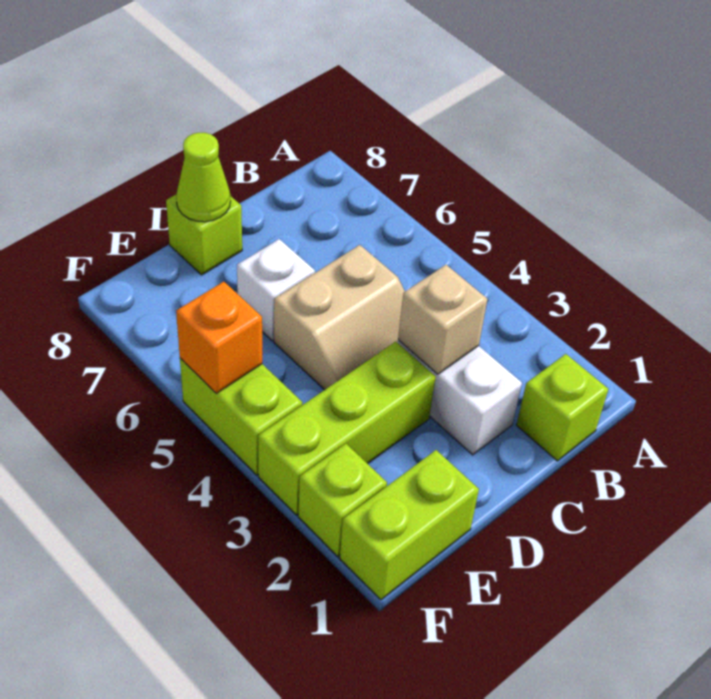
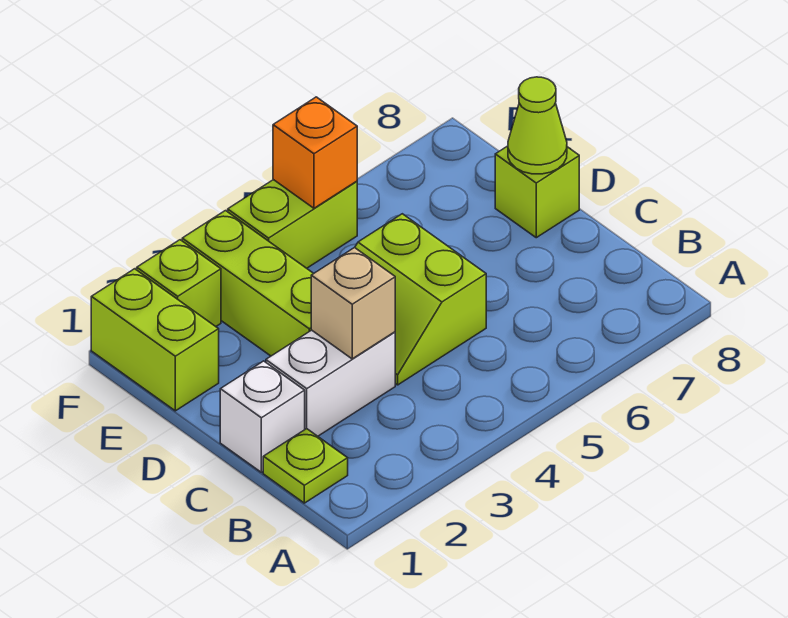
lime 1x1 brick [516,354,608,461] -> lime 1x1 plate [263,429,348,503]
tan 2x2 slope [274,245,405,390] -> lime 2x2 slope [355,214,486,385]
white 1x1 brick [237,239,315,341] -> white 1x1 brick moved to [220,361,305,472]

